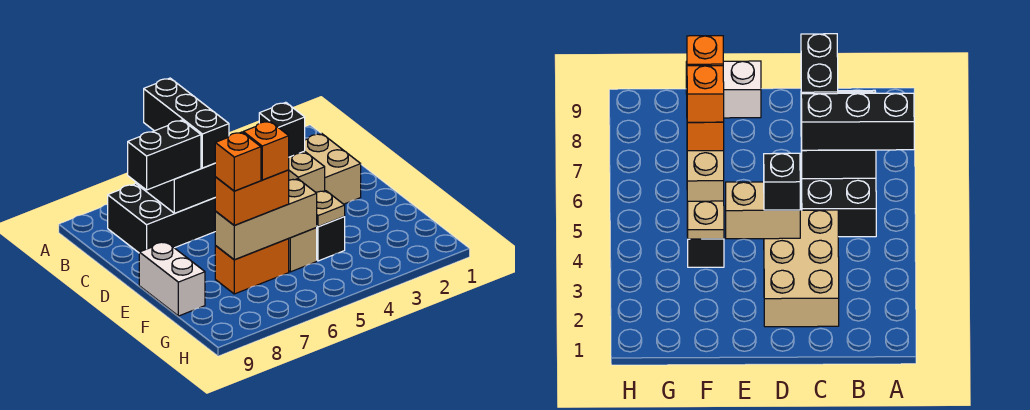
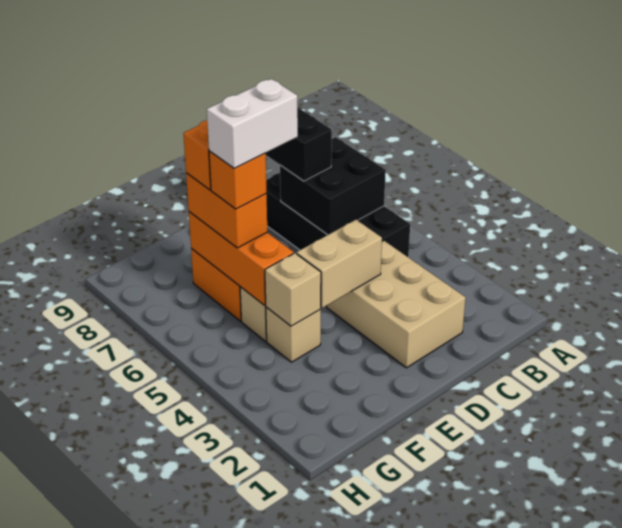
black 1x3 brick [144,78,229,168] -> none
black 1x1 brick [259,102,305,157] -> none
white 1x2 brick [139,242,205,316] -> white 1x2 brick moved to [207,79,298,169]
black 1x1 brick [316,217,345,261] -> tan 1x1 brick [266,307,321,362]
tan 1x1 plate [316,191,345,227] -> tan 1x1 brick [265,253,321,326]
tan 1x3 brick [215,179,317,260] -> orange 1x3 brick [189,212,294,306]

